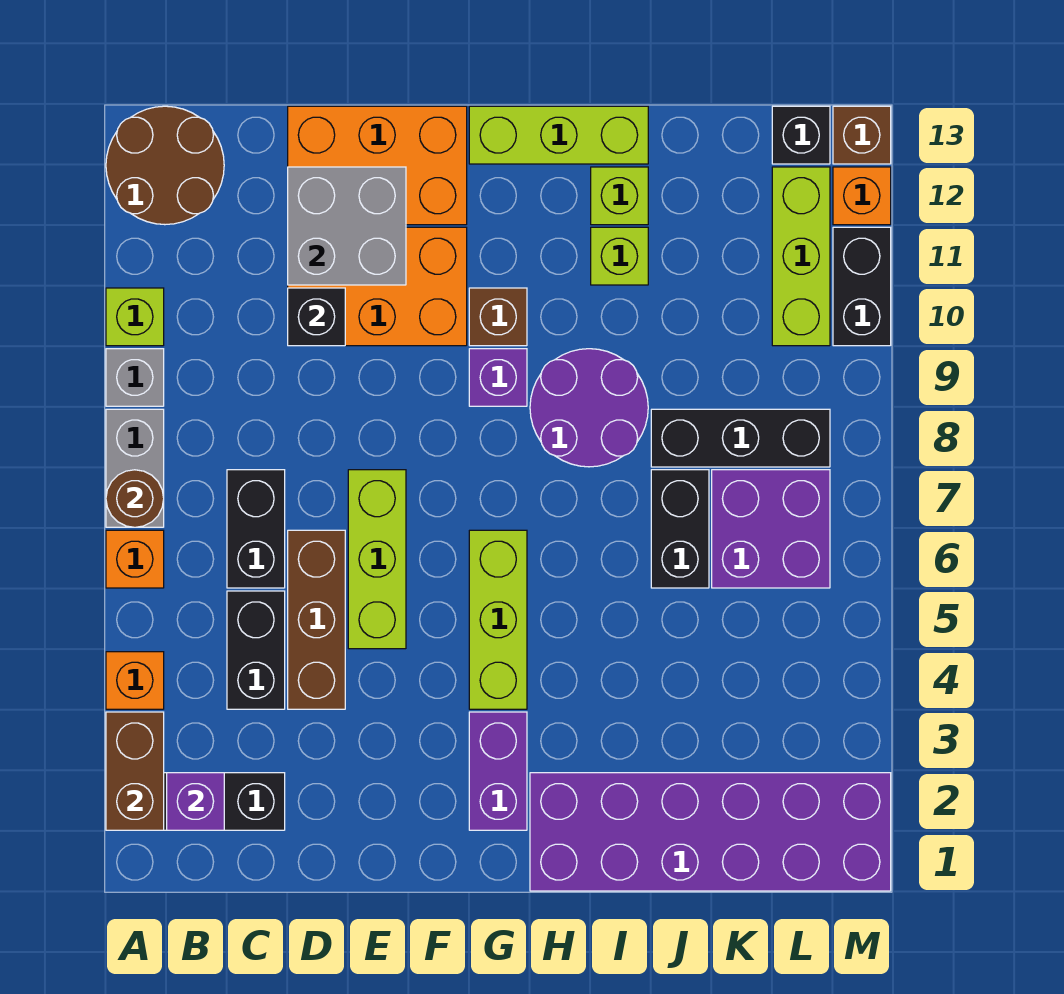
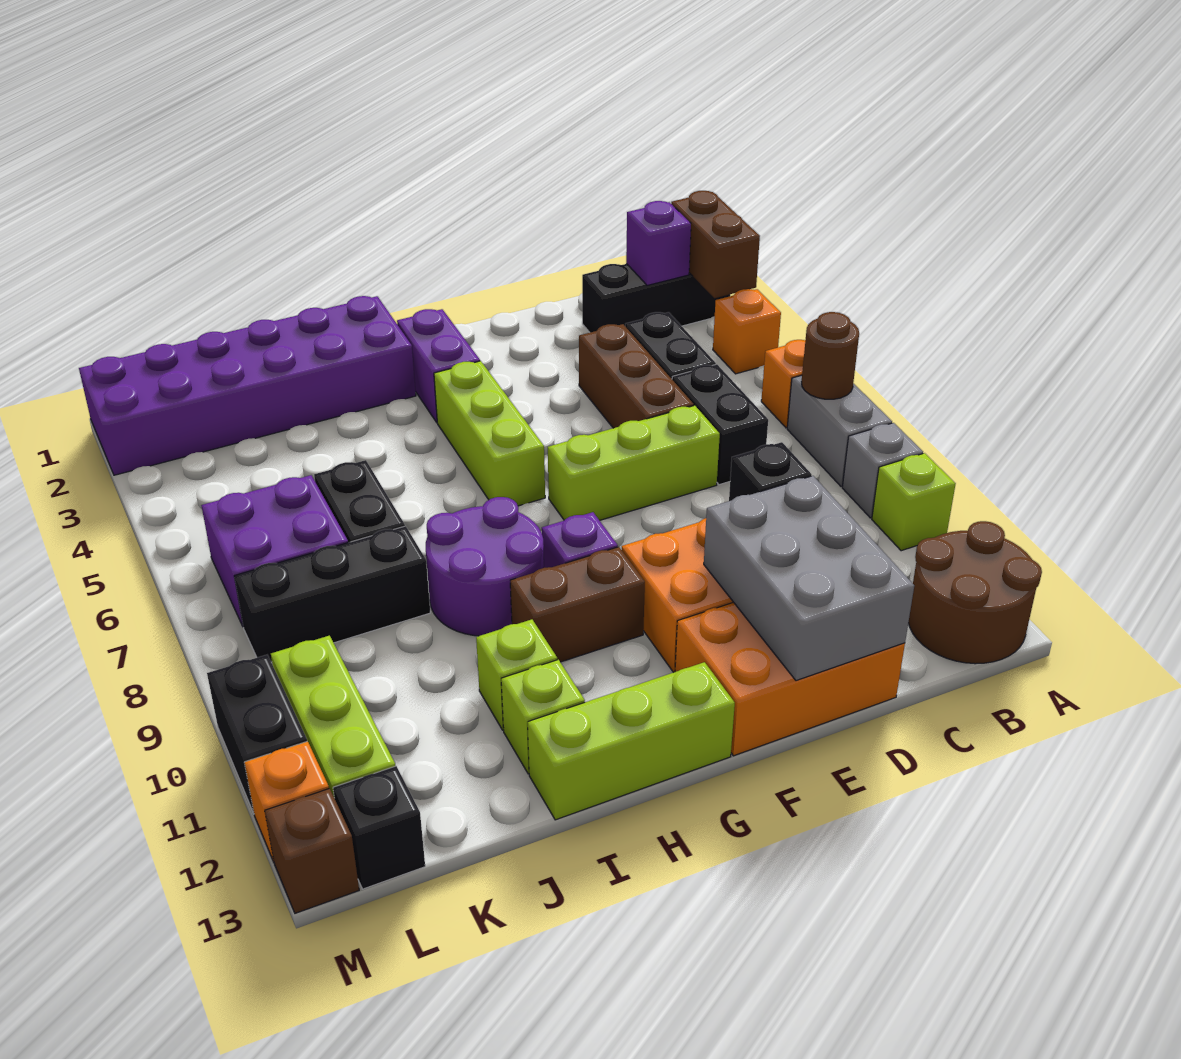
grey 2x2 brick [288,167,406,285] -> grey 2x3 brick [704,476,914,681]
lime 1x3 brick [348,470,406,649] -> lime 1x3 brick turned to [548,405,720,520]
brown 1x1 brick [469,288,527,346] -> brown 1x2 brick [510,547,645,662]

